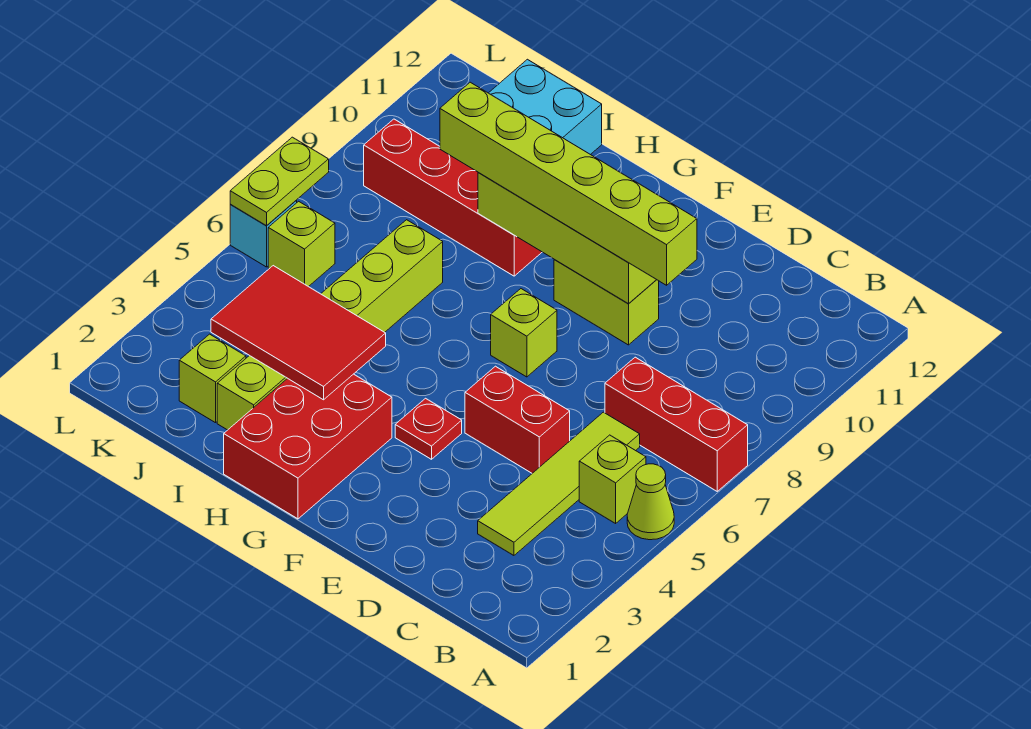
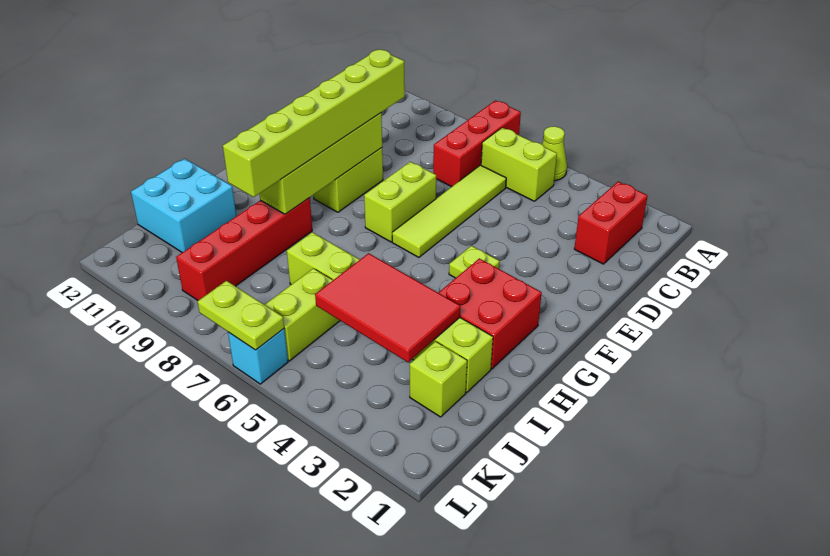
lime 1x1 brick [579,435,646,523] -> lime 1x2 brick [481,128,557,201]
lime 1x4 tile [478,412,640,555] -> lime 1x4 tile turned to [392,165,506,257]
red 1x2 brick [465,366,570,473] -> red 1x2 brick moved to [574,182,647,264]
red 1x1 plate [395,398,462,459] -> lime 1x1 plate [449,246,500,278]
lime 1x1 brick [491,289,557,377] -> lime 1x2 brick [364,162,436,242]
red 2x3 brick [224,374,392,519] -> red 2x2 brick [439,258,542,369]
red 2x3 tile [211,266,386,400] -> red 2x3 tile turned to [315,253,460,362]
lime 1x1 brick [268,201,335,287] -> lime 1x2 brick [265,268,340,361]

